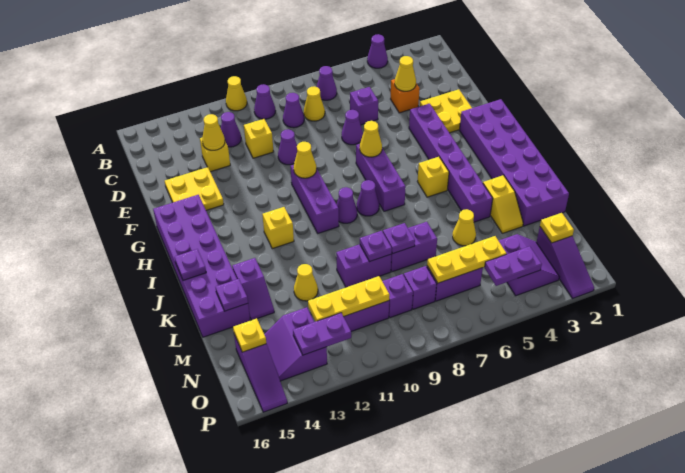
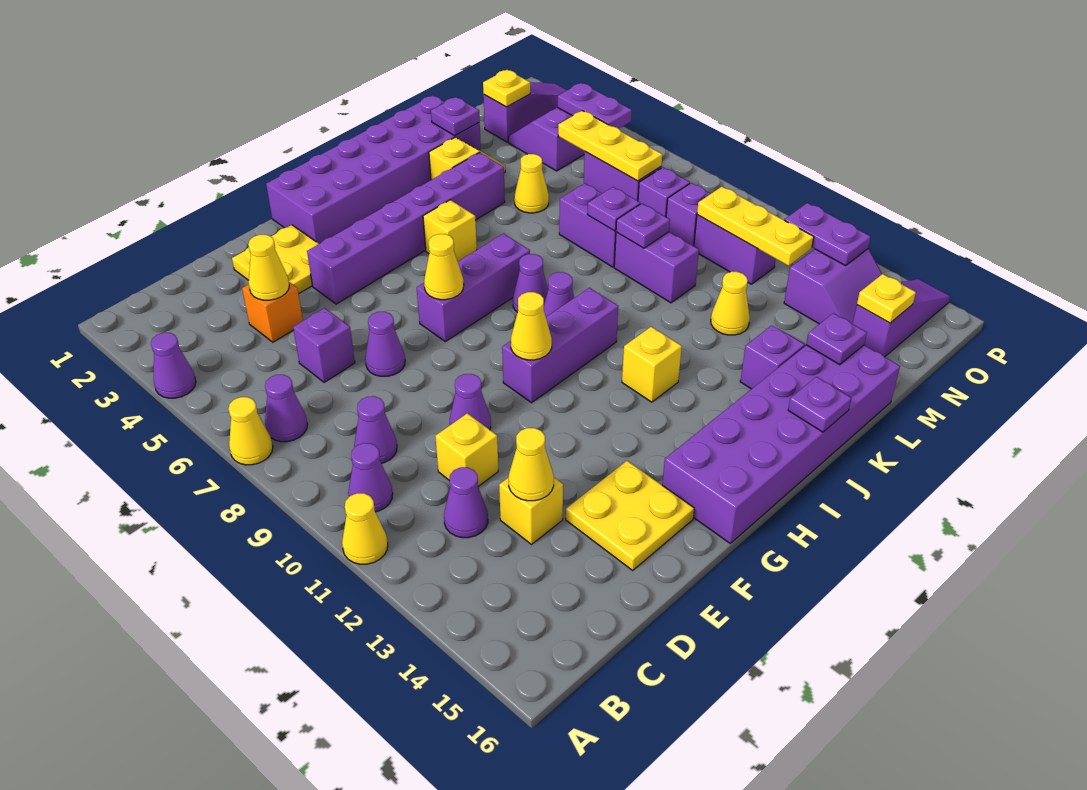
yellow 1x1 cone [304,86,325,121] -> yellow 1x1 cone moved to [229,397,273,465]
none -> purple 1x1 plate [431,97,480,136]

